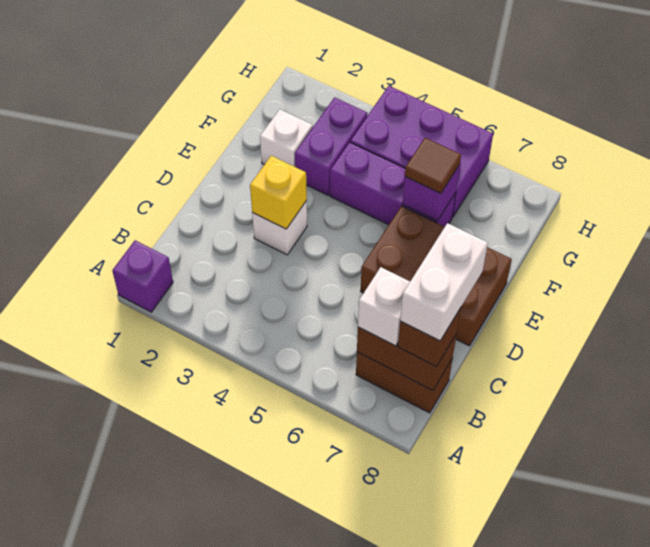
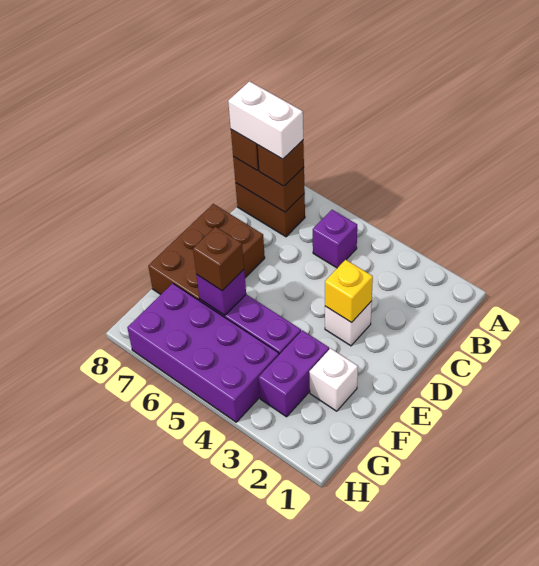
purple 1x1 brick [112,240,173,312] -> purple 1x1 brick moved to [313,210,357,268]
white 1x1 brick [358,267,410,346] -> brown 1x1 brick [257,140,304,186]
white 1x2 brick [400,223,488,341] -> white 1x2 brick turned to [228,81,303,159]
brown 2x3 brick [361,206,512,346] -> brown 2x3 brick turned to [148,204,265,301]
brown 1x1 tile [405,138,461,193] -> brown 1x1 brick [193,227,244,291]
purple 2x3 brick [350,86,493,216] -> purple 2x4 brick [127,283,279,422]

